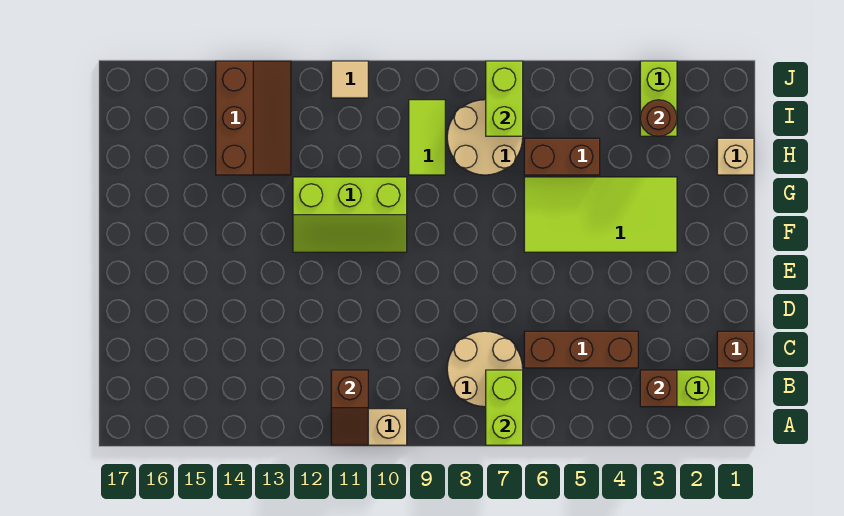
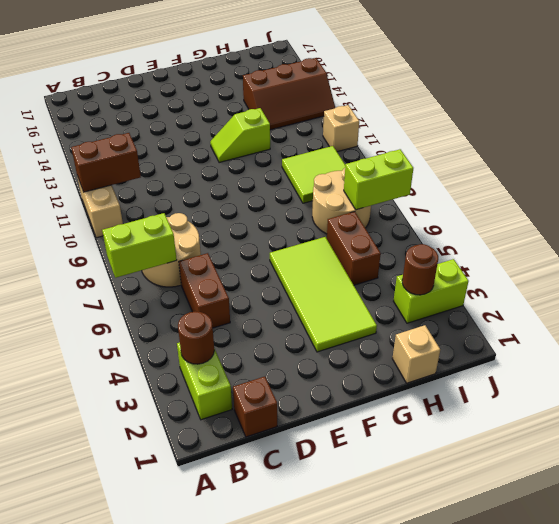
brown 1x2 slope [331,370,368,445] -> brown 1x2 brick [71,133,141,192]
brown 1x1 brick [640,370,677,407] -> brown 1x1 round brick [178,312,214,364]
brown 1x3 brick [524,331,638,368] -> brown 1x2 brick [179,253,230,328]
lime 2x3 slope [293,177,407,252] -> lime 1x2 slope [210,108,270,163]
lime 1x2 tile [409,100,445,175] -> lime 2x2 tile [282,146,345,203]
tan 1x1 tile [331,61,368,98] -> tan 1x1 brick [323,105,359,152]

